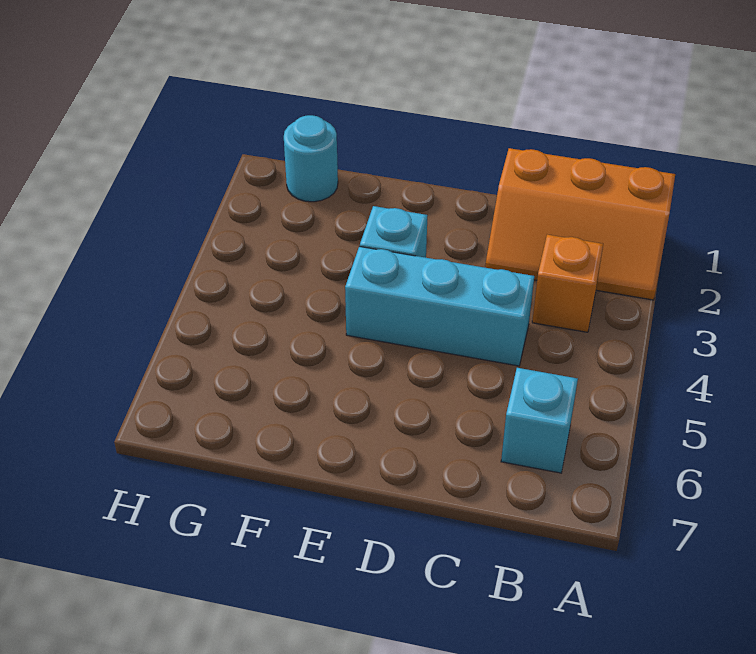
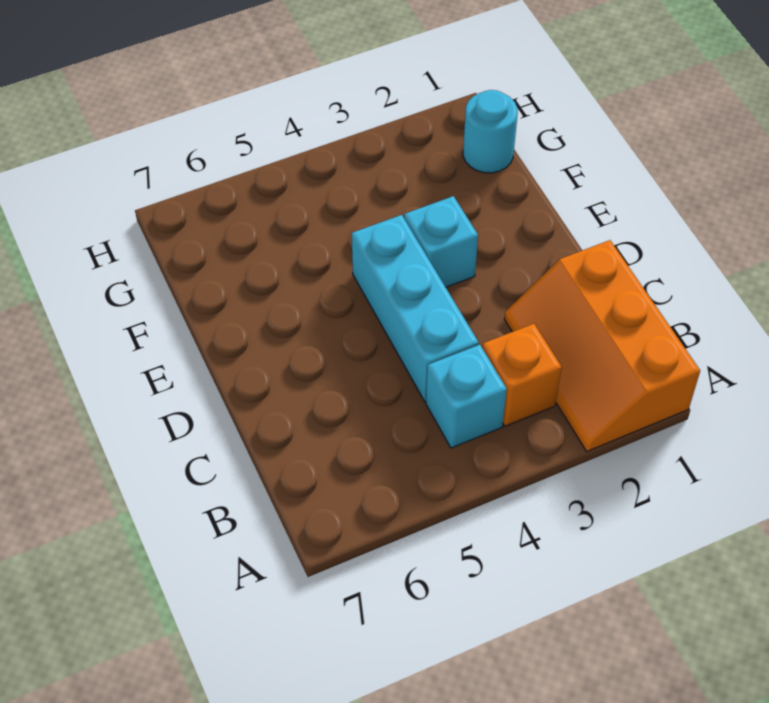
cyan 1x1 brick [501,368,578,473] -> cyan 1x1 brick moved to [426,345,507,448]

